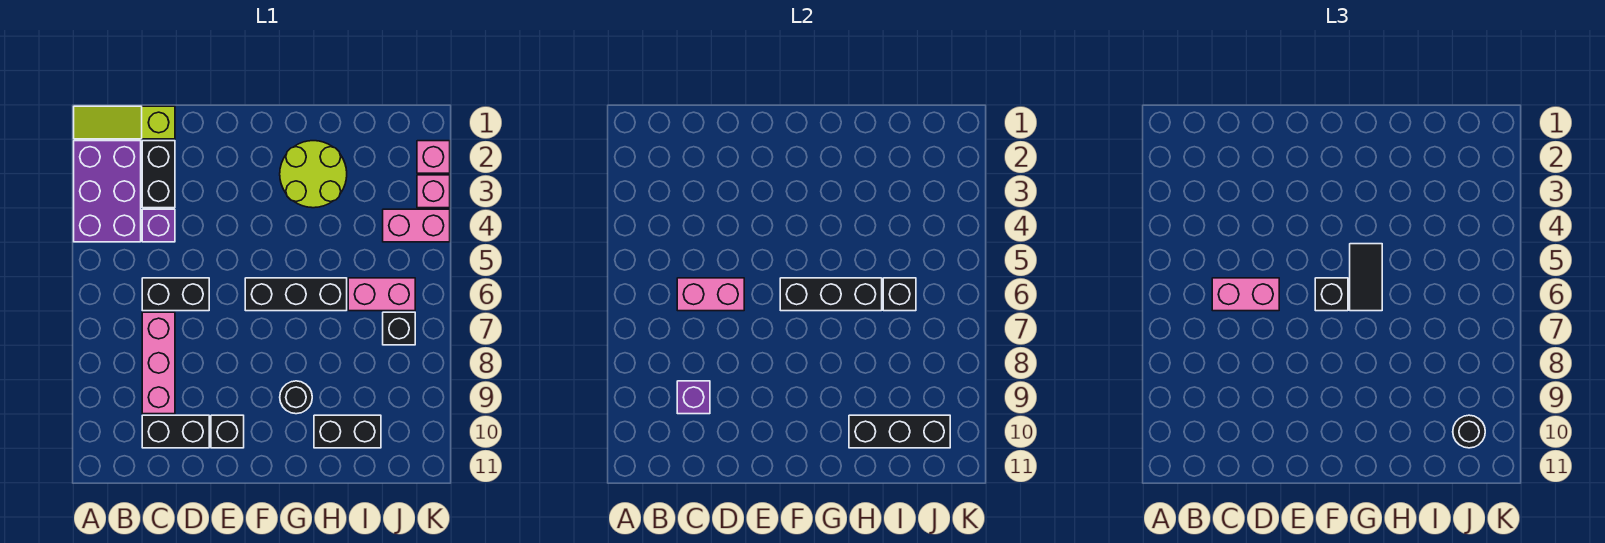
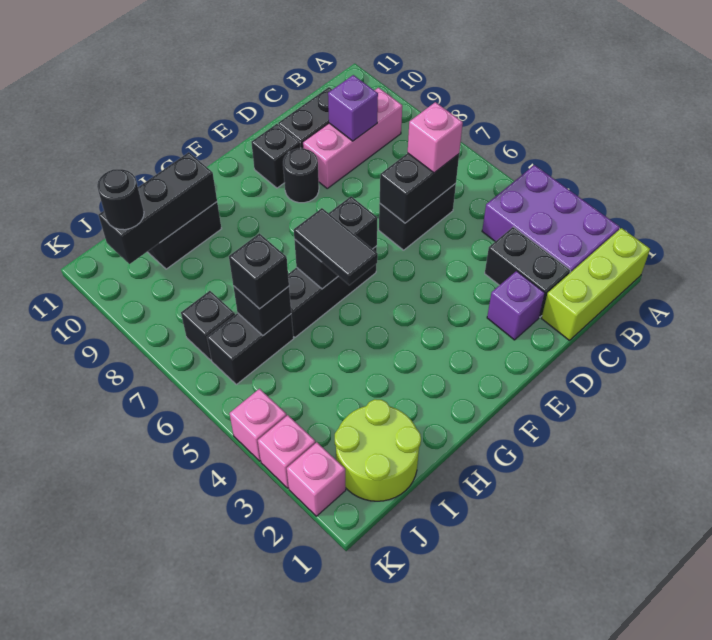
lime 1x3 slope [74,106,175,139] -> lime 1x3 brick [541,228,650,340]
purple 1x1 brick [142,209,175,242] -> purple 1x1 brick moved to [487,271,545,340]
pink 1x2 brick [677,278,744,311] -> black 1x2 brick [380,153,459,223]
pink 1x2 brick [1212,278,1279,311] -> pink 1x1 brick [408,102,463,173]
pink 1x3 brick [142,312,175,414] -> pink 1x3 brick turned to [303,88,402,188]
black 1x3 brick [780,278,882,311] -> black 1x2 brick [294,196,377,289]
black 1x1 brick [1315,278,1348,311] -> black 1x1 brick moved to [229,233,289,309]
lime 2x2 round brick [280,141,347,208] -> lime 2x2 round brick moved to [335,399,421,501]
black 1x1 round brick [280,381,312,414] -> black 1x1 round brick moved to [283,148,319,203]
pink 1x2 brick [348,278,415,311] -> black 1x2 brick [207,313,294,385]
pink 1x2 brick [383,209,450,242] -> pink 1x1 brick [229,389,287,461]

